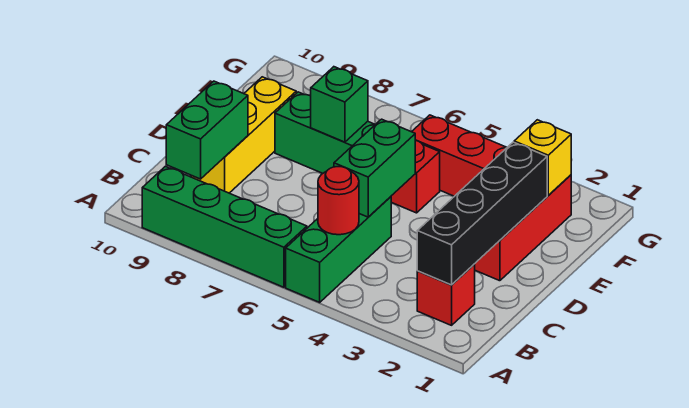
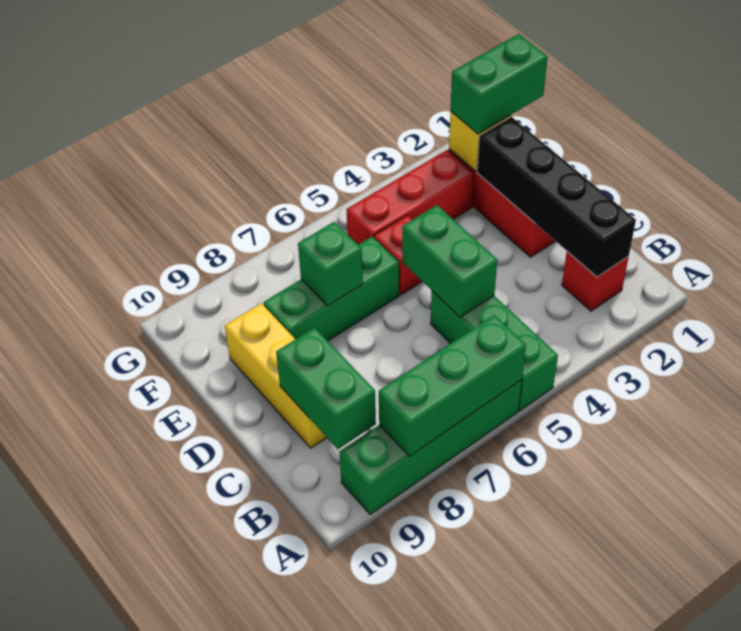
none -> green 1x3 brick [379,315,526,456]
red 1x1 round brick [318,167,359,235] -> none
none -> green 1x2 brick [450,34,548,134]

